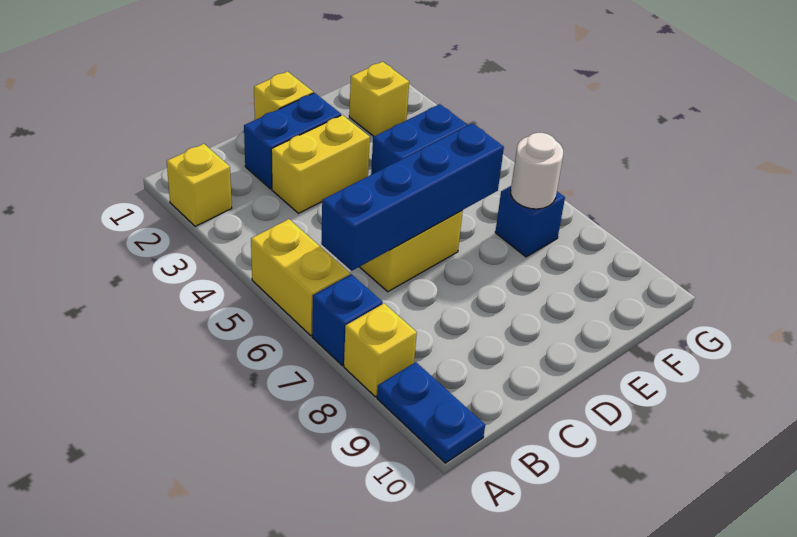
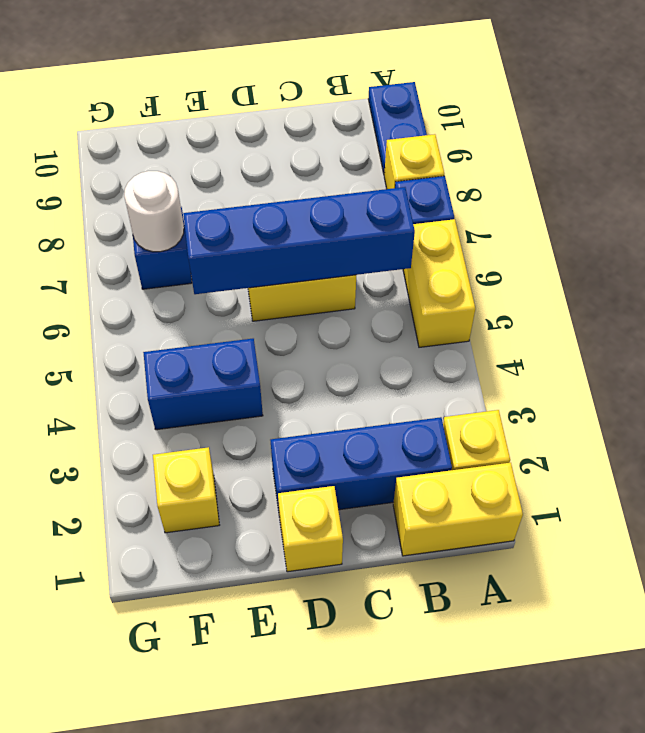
blue 1x2 brick [244,93,341,189] -> blue 1x3 brick [271,417,452,517]
yellow 1x2 brick [271,115,370,213] -> yellow 1x2 brick moved to [393,463,523,556]

